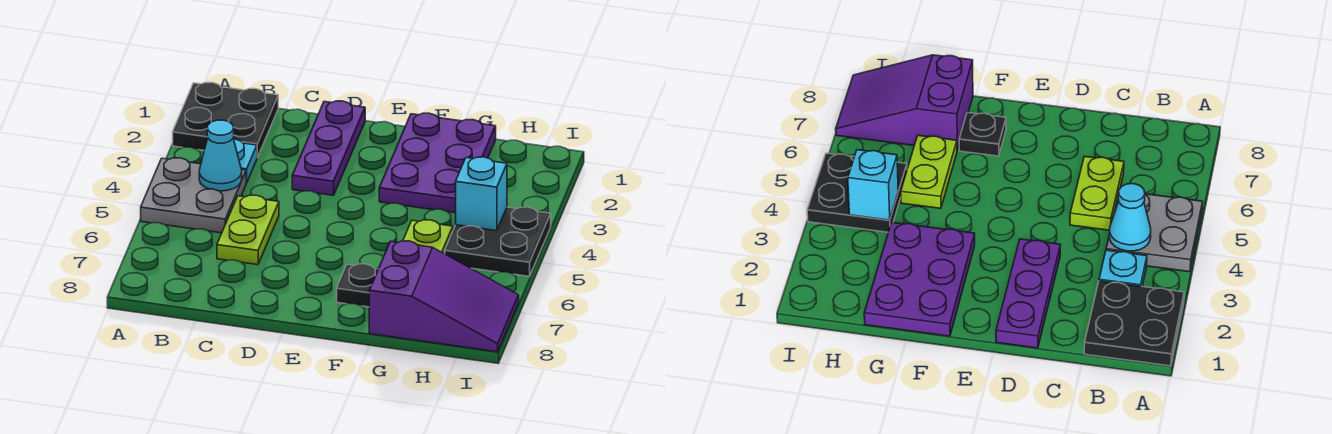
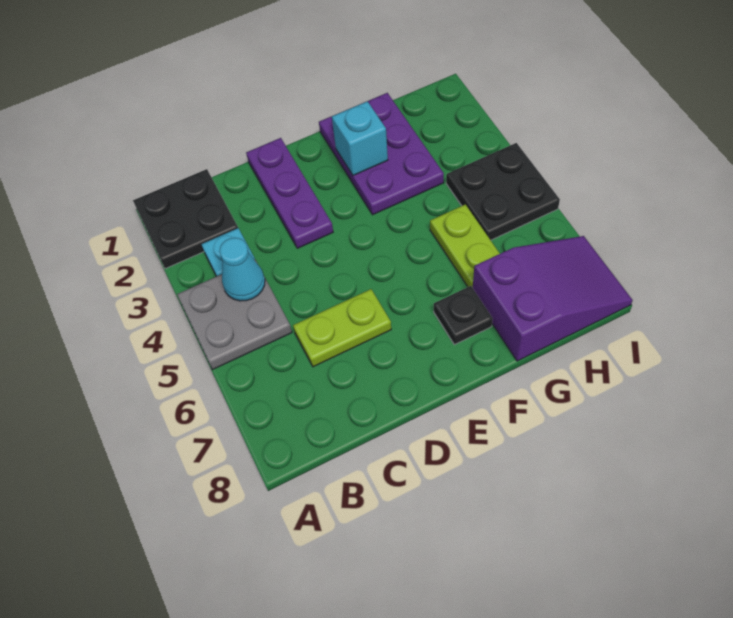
lime 1x2 plate [217,195,279,265] -> lime 1x2 plate turned to [293,289,391,367]
cyan 1x1 brick [456,157,507,231] -> cyan 1x1 brick moved to [332,101,388,175]

